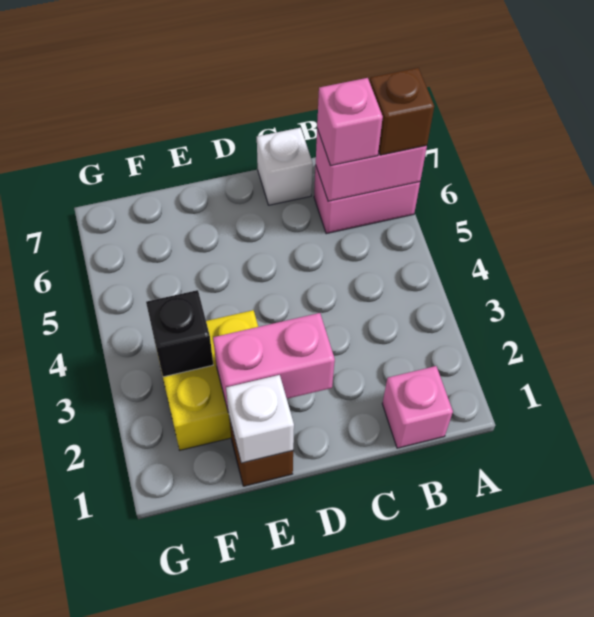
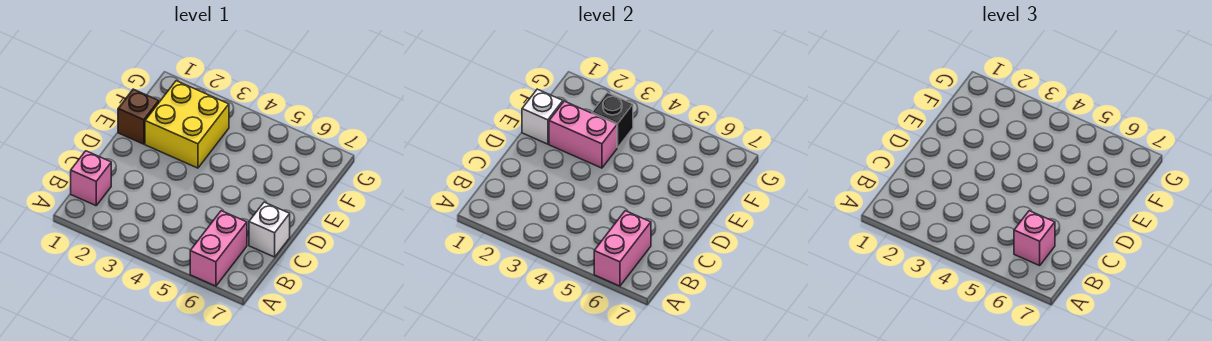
brown 1x1 brick [370,68,434,155] -> none
pink 1x2 brick [213,313,335,410] -> pink 1x2 brick turned to [549,101,617,168]

